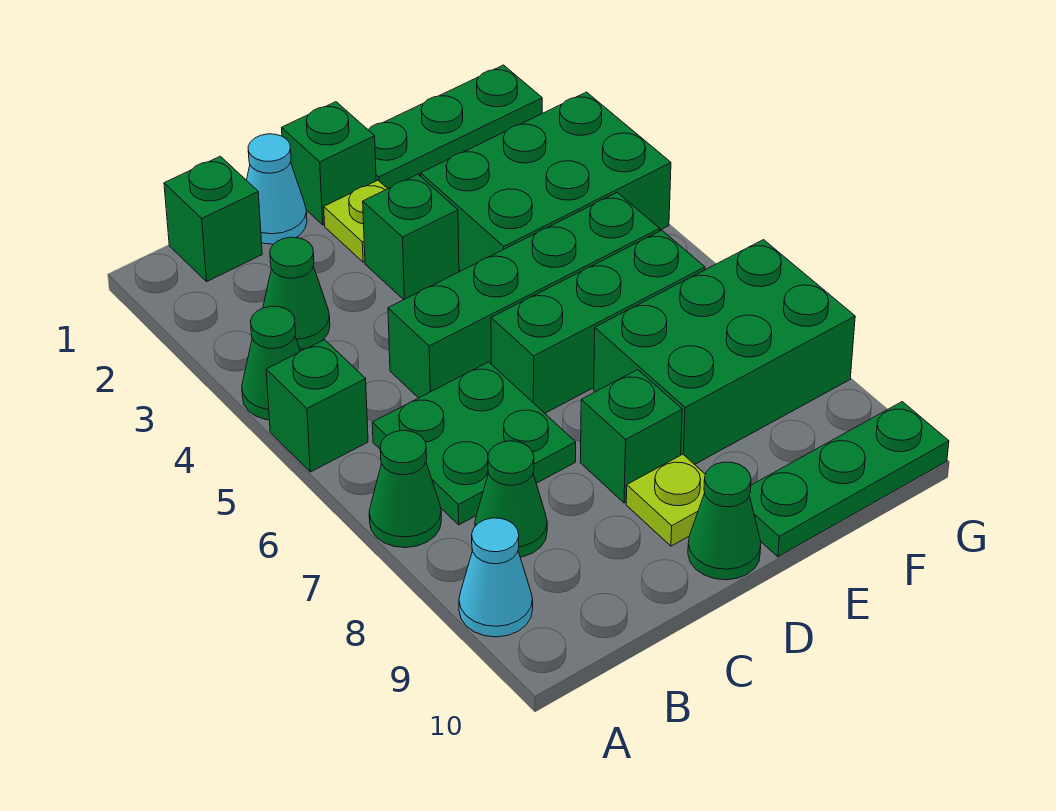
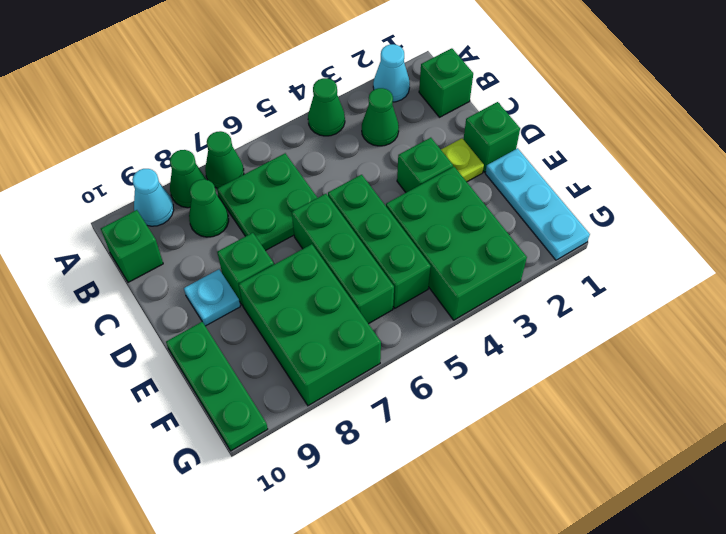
green 1x1 brick [266,340,368,472] -> green 1x1 brick moved to [101,210,163,282]
cyan 1x1 cone [247,134,307,244] -> cyan 1x1 cone moved to [373,44,410,102]
green 1x4 brick [388,192,660,398] -> green 1x3 brick [328,175,431,308]
lime 1x1 plate [626,454,705,546] -> cyan 1x1 plate [184,269,240,326]
green 1x1 cone [688,462,761,580] -> green 1x1 cone moved to [170,150,206,208]
green 1x3 plate [368,65,542,189] -> cyan 1x3 plate [485,148,590,260]

